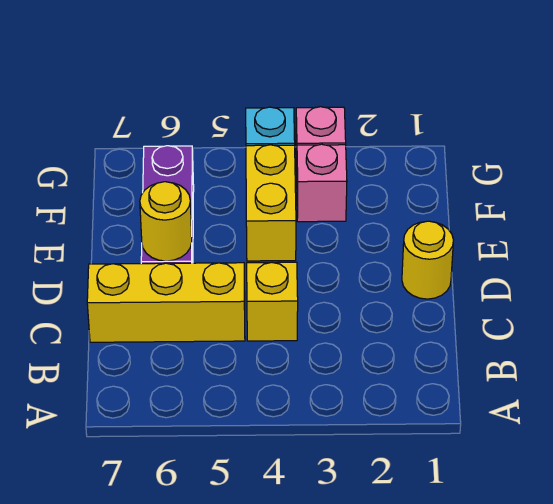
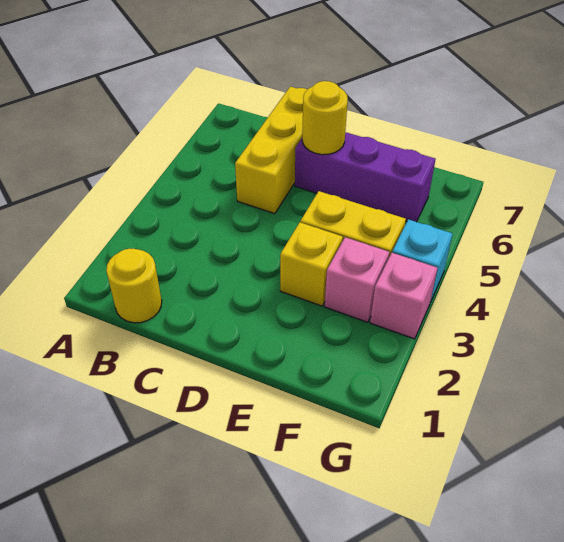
yellow 1x1 brick [247,262,298,341] -> yellow 1x1 brick moved to [280,223,343,306]
yellow 1x1 round brick [402,221,453,299] -> yellow 1x1 round brick moved to [106,249,162,323]

